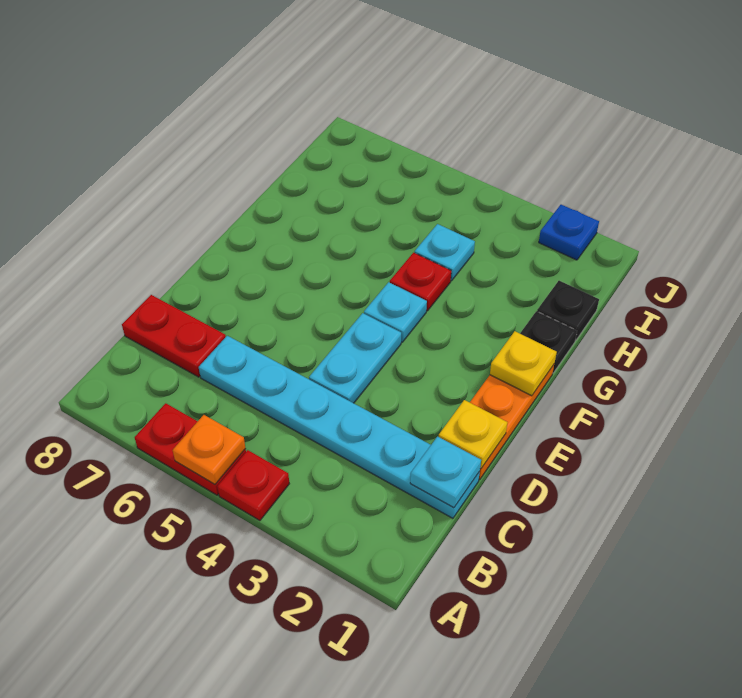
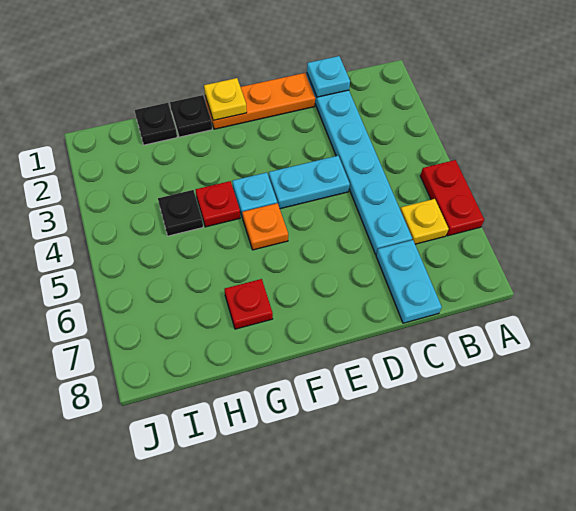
red 1x1 plate [217,450,289,521] -> red 1x1 plate moved to [224,279,273,329]
orange 1x1 plate [173,415,246,484] -> orange 1x1 plate moved to [242,203,288,250]
red 1x2 plate [122,295,226,377] -> cyan 1x2 plate [376,240,442,323]
yellow 1x1 plate [439,400,507,469] -> yellow 1x1 plate moved to [400,199,449,244]
cyan 1x1 plate [415,224,475,281] -> black 1x1 plate [158,190,203,236]
blue 1x1 plate [539,205,599,260] -> none

